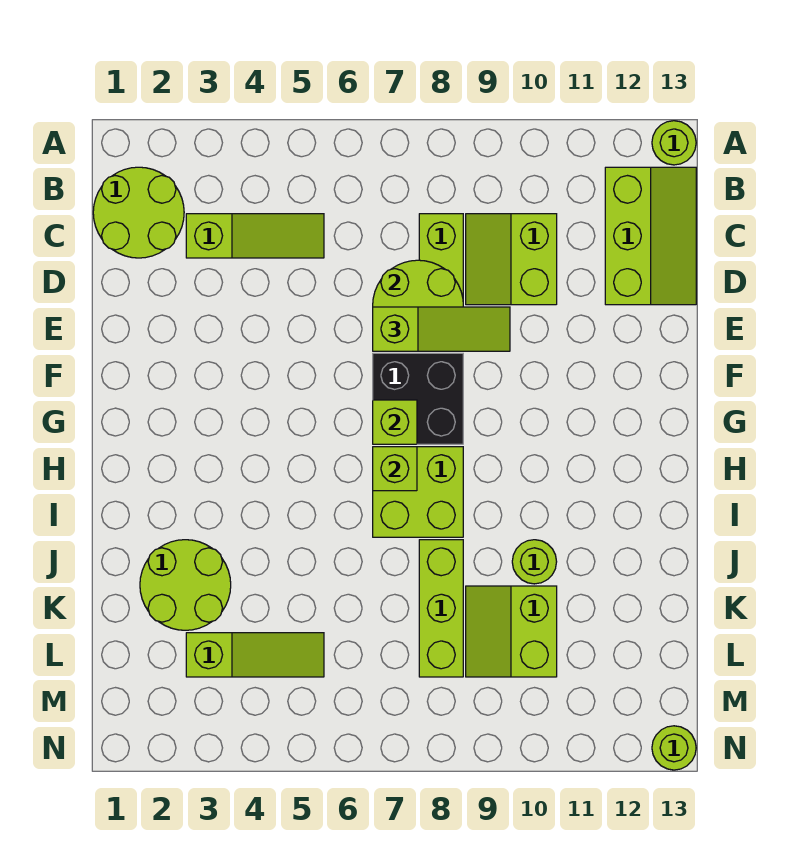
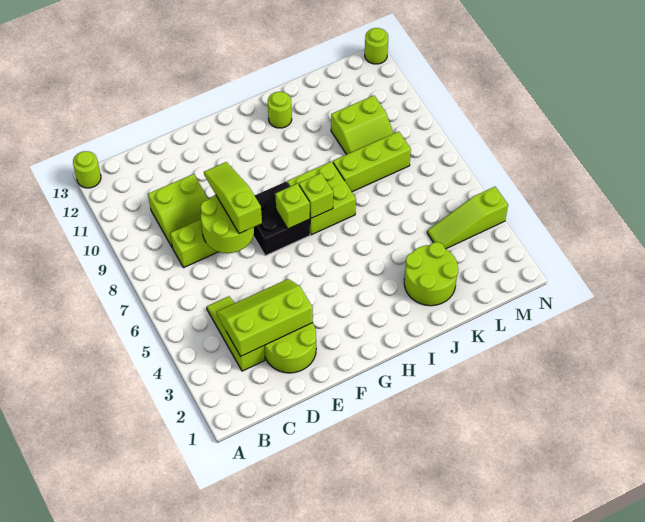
lime 2x2 round brick [93,167,184,258] -> lime 2x2 round brick moved to [264,323,316,373]
lime 2x3 slope [605,167,696,305] -> lime 2x3 slope moved to [216,279,313,356]
lime 1x1 round brick [512,540,557,584] -> lime 1x1 round brick moved to [268,92,292,128]
lime 1x3 slope [186,633,324,677] -> lime 1x3 slope turned to [427,187,508,249]

